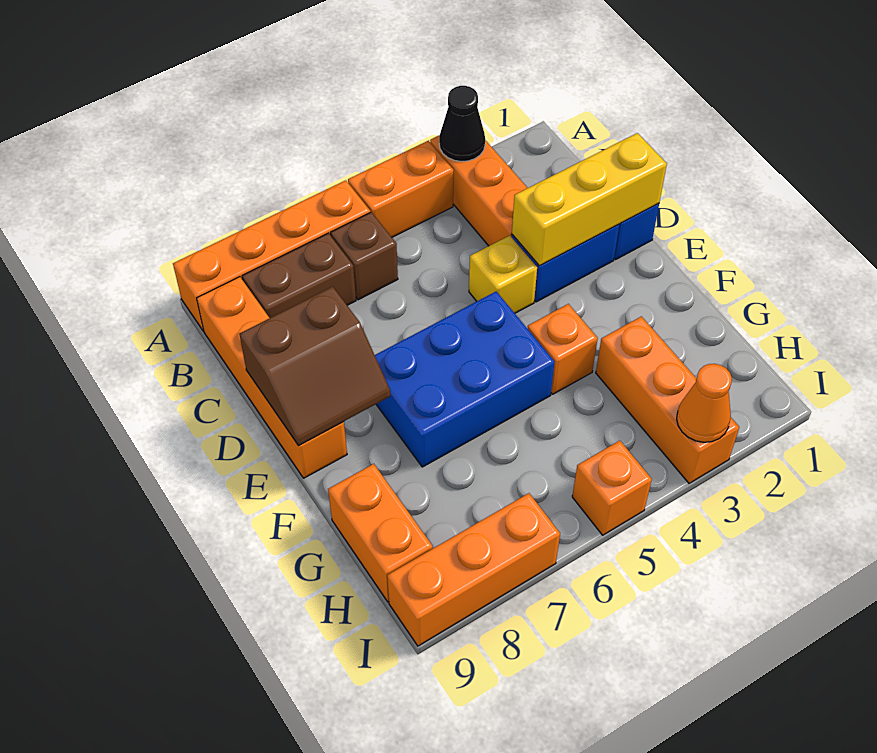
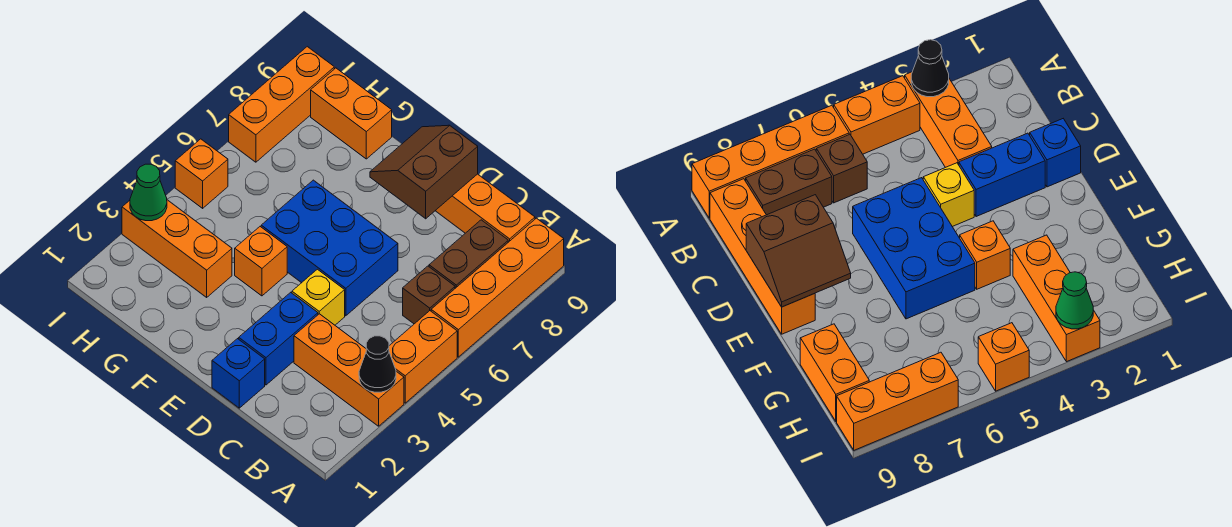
yellow 1x3 brick [512,133,667,266] -> none
blue 2x3 brick [375,291,554,467] -> blue 2x3 brick turned to [261,180,398,316]
orange 1x1 cone [677,364,732,442] -> green 1x1 cone [130,164,167,221]

